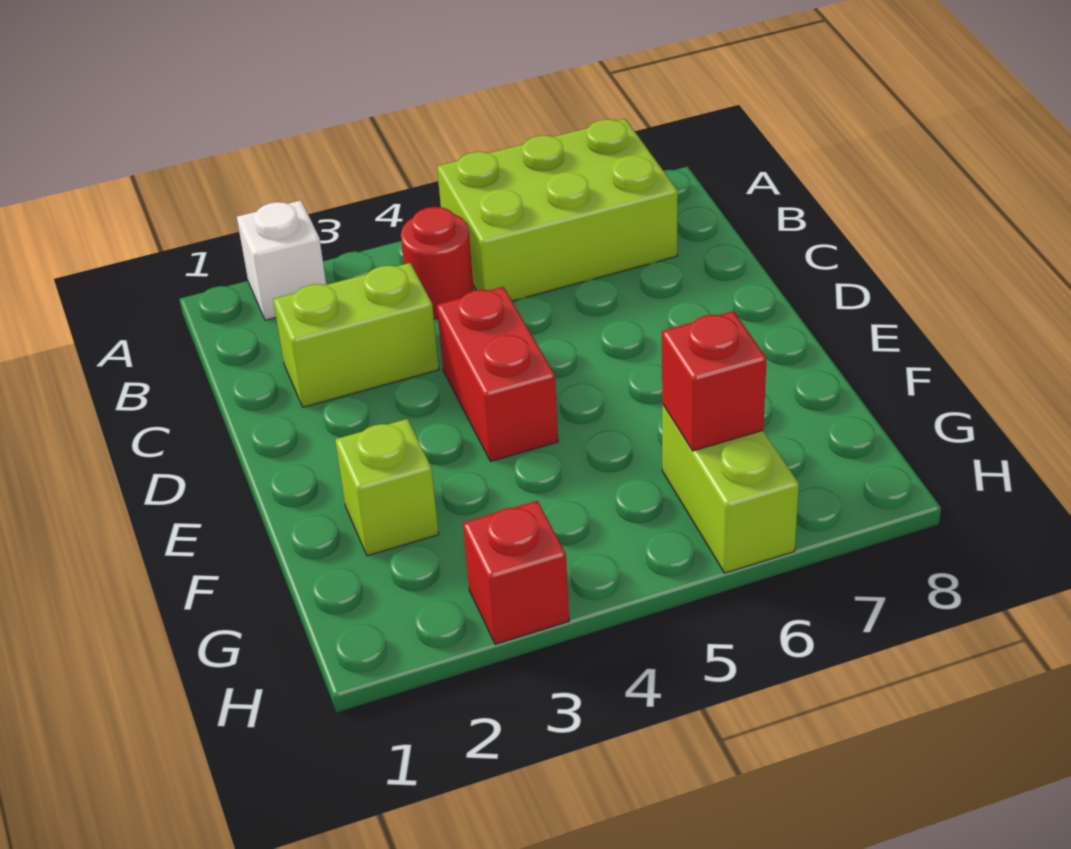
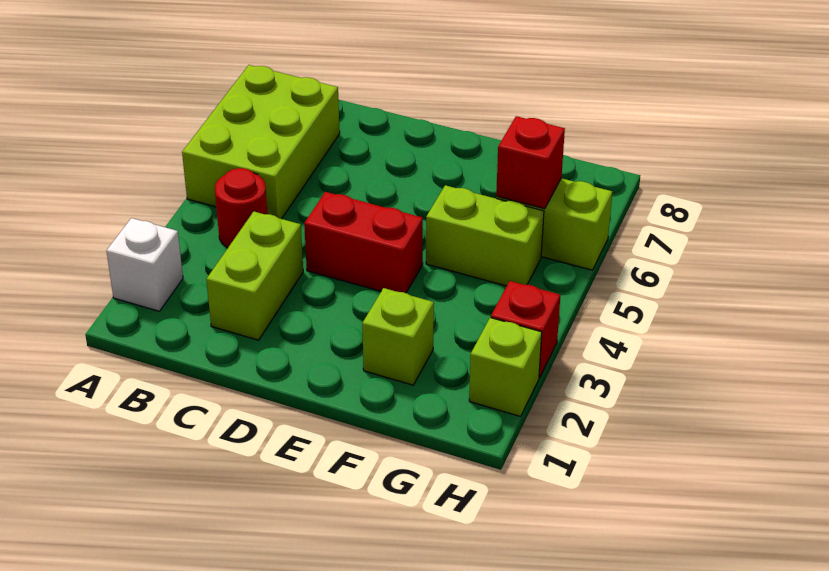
none -> lime 1x2 brick [426,185,544,286]
none -> lime 1x1 brick [469,318,542,416]

